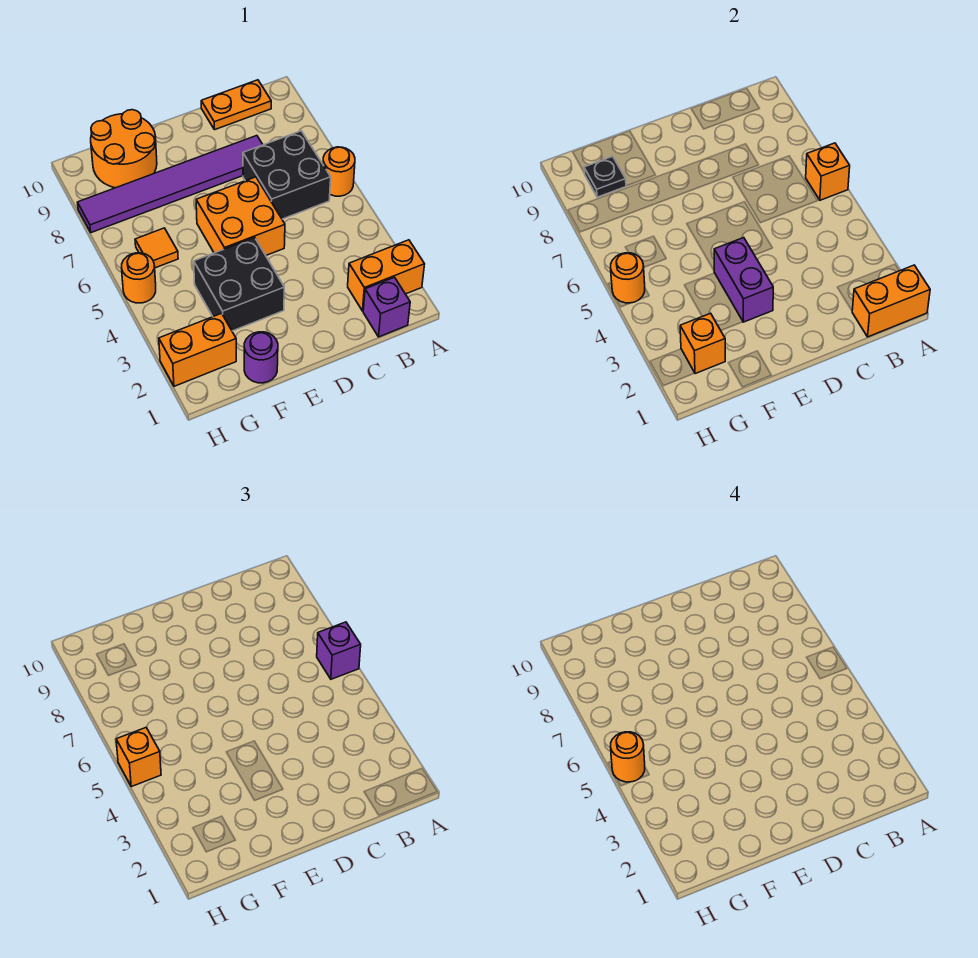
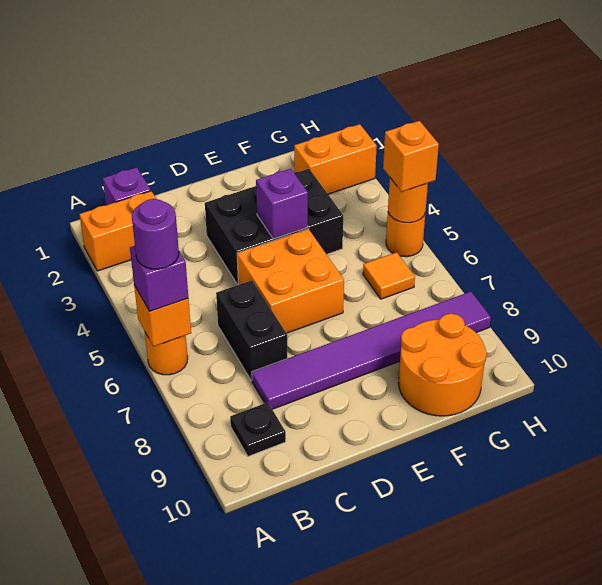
orange 1x2 brick [852,265,930,337] -> none
black 2x2 brick [243,131,331,219] -> black 1x2 brick [216,280,287,381]
orange 1x2 plate [201,80,271,130] -> none
black 2x2 brick [194,238,284,331] -> black 2x3 brick [205,169,343,285]
purple 1x2 brick [714,238,773,322] -> purple 1x1 brick [256,169,308,239]
purple 1x1 round brick [244,332,278,383] -> purple 1x1 round brick moved to [132,199,179,269]
orange 1x1 brick [680,313,725,374] -> none
black 1x1 plate [584,157,626,197] -> black 1x1 plate moved to [230,402,286,456]
orange 1x1 round brick [611,732,645,782] -> none

